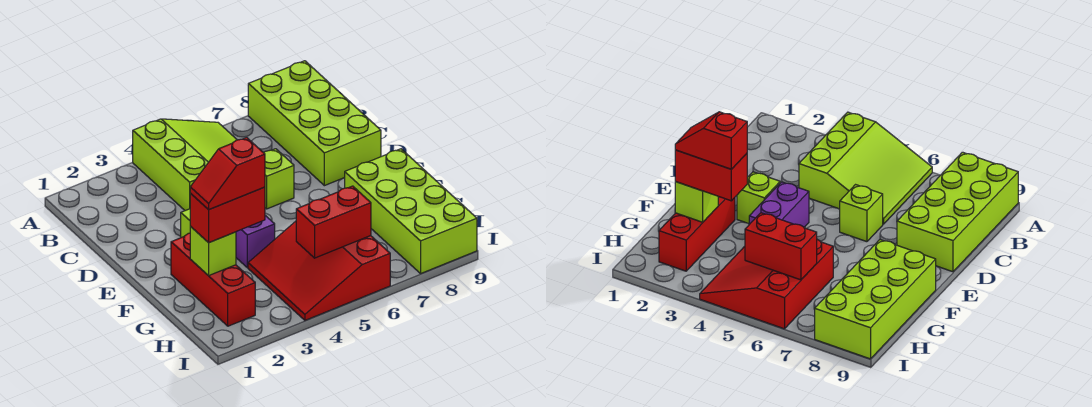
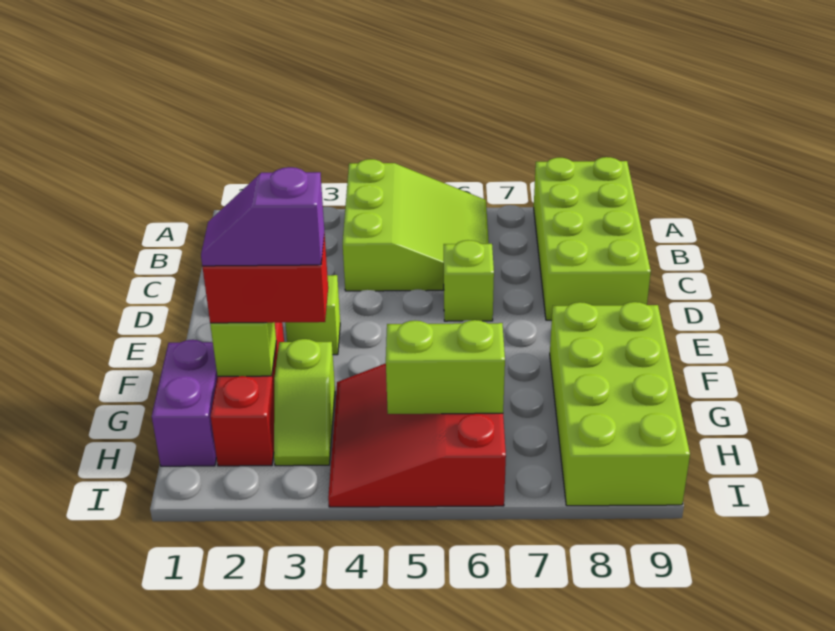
purple 1x2 brick [236,215,275,268] -> purple 1x2 brick moved to [152,340,218,466]
red 1x2 slope [190,137,265,210] -> purple 1x2 slope [201,167,324,266]
none -> lime 1x2 slope [274,339,335,466]
red 1x2 brick [296,186,371,258] -> lime 1x2 brick [386,320,505,414]

